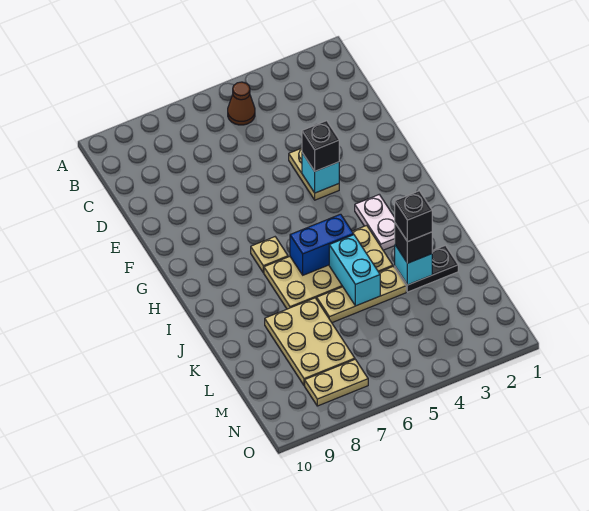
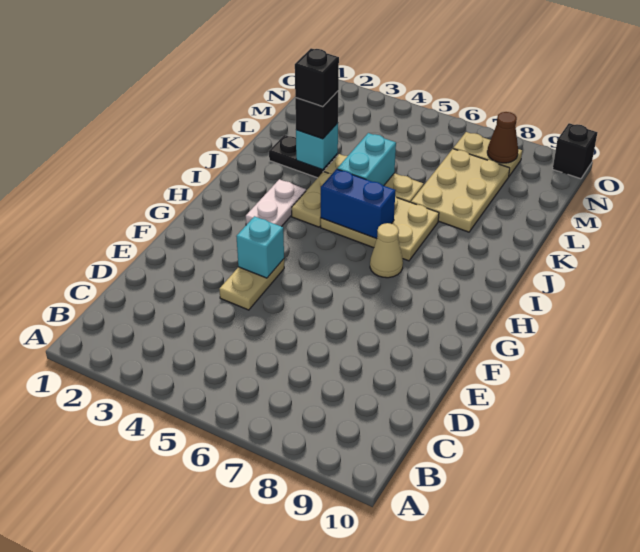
brown 1x1 cone [228,82,255,125] -> brown 1x1 cone moved to [487,112,518,163]
black 1x1 brick [302,121,339,171] -> black 1x1 brick moved to [553,123,597,179]
tan 1x1 plate [251,237,288,273] -> tan 1x1 cone [370,223,403,278]

